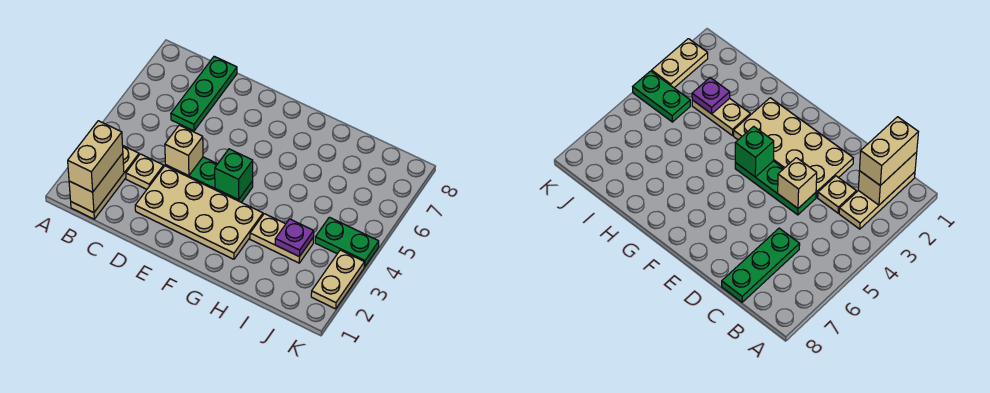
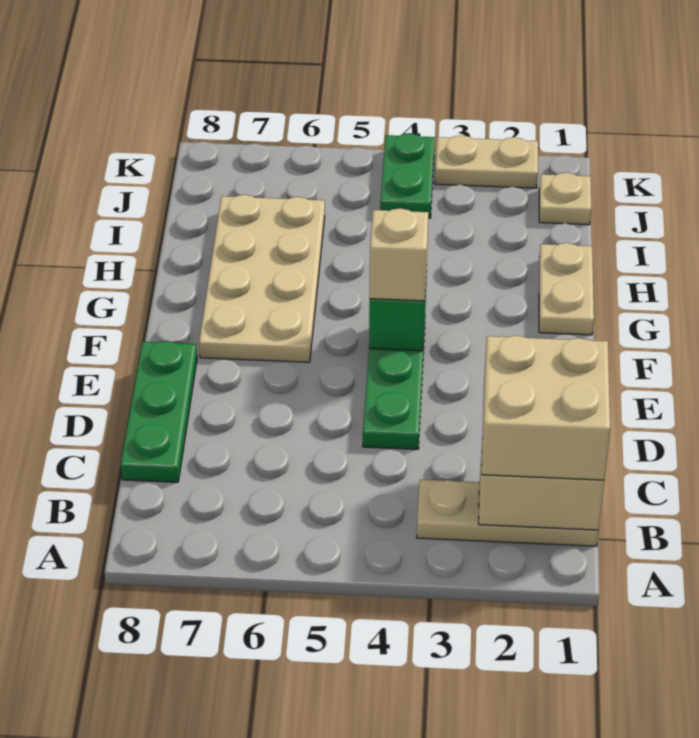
tan 1x2 brick [68,121,123,192] -> tan 2x2 brick [482,336,610,480]
tan 1x1 plate [126,154,164,189] -> tan 1x1 plate moved to [539,173,591,225]
green 1x3 plate [171,56,237,131] -> green 1x3 plate turned to [121,341,197,482]
tan 2x4 plate [135,166,263,259] -> tan 2x4 plate moved to [199,195,325,362]
tan 1x1 brick [165,125,203,176] -> tan 1x1 brick moved to [370,208,429,301]
tan 1x2 plate [250,214,313,263] -> tan 1x2 plate moved to [539,243,594,335]
purple 1x1 plate [275,219,314,257] -> none

